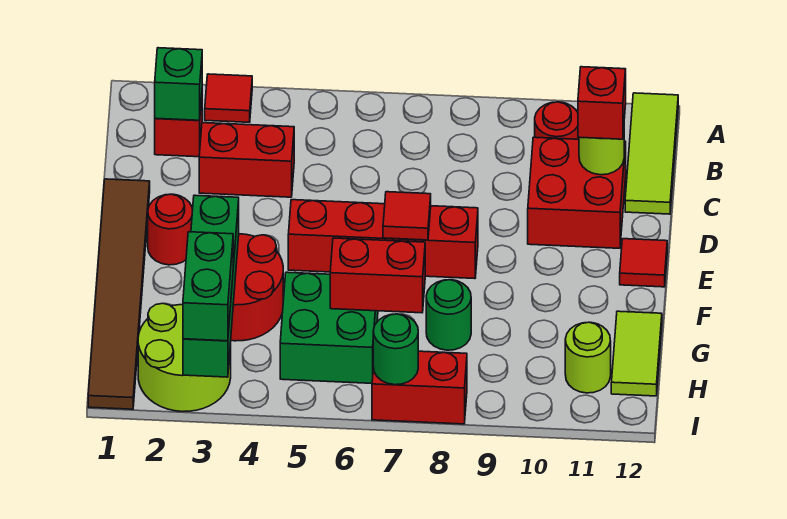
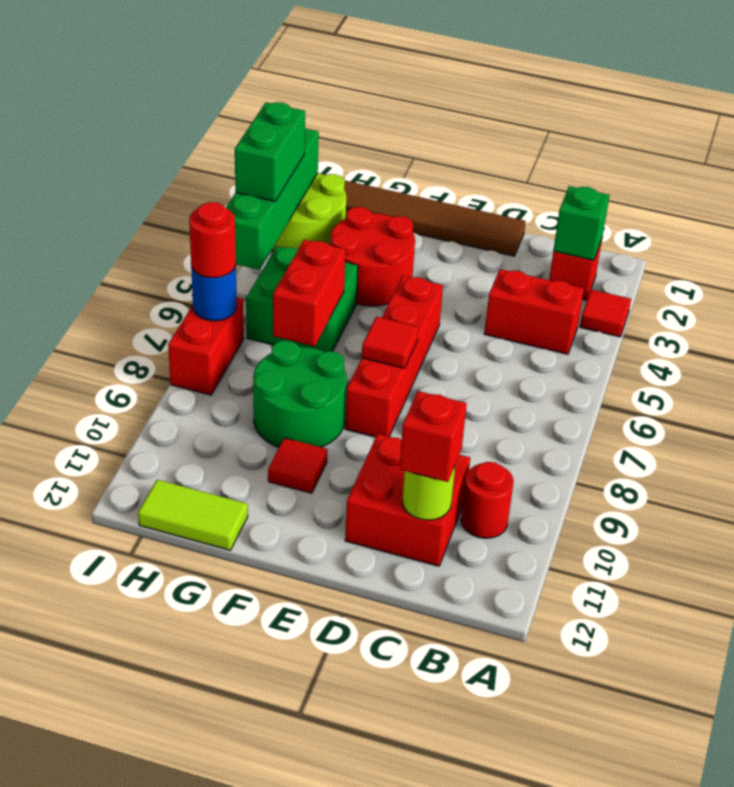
lime 1x3 tile [625,93,678,214] -> none
red 1x2 brick [199,123,294,197] -> red 1x2 brick turned to [484,269,584,354]
red 1x1 round brick [148,194,193,265] -> red 1x1 round brick moved to [189,202,236,278]
red 1x1 tile [620,239,667,287] -> red 1x1 tile moved to [268,438,327,493]
green 1x4 brick [183,195,239,377] -> green 1x4 brick turned to [226,129,319,270]
green 1x1 round brick [426,280,471,350] -> green 2x2 round brick [253,340,347,447]
green 1x2 brick [183,232,233,341] -> green 1x2 brick turned to [235,102,305,201]
lime 1x1 round brick [565,322,611,393] -> none
green 1x1 round brick [373,314,418,385] -> blue 1x1 round brick [191,265,237,321]

